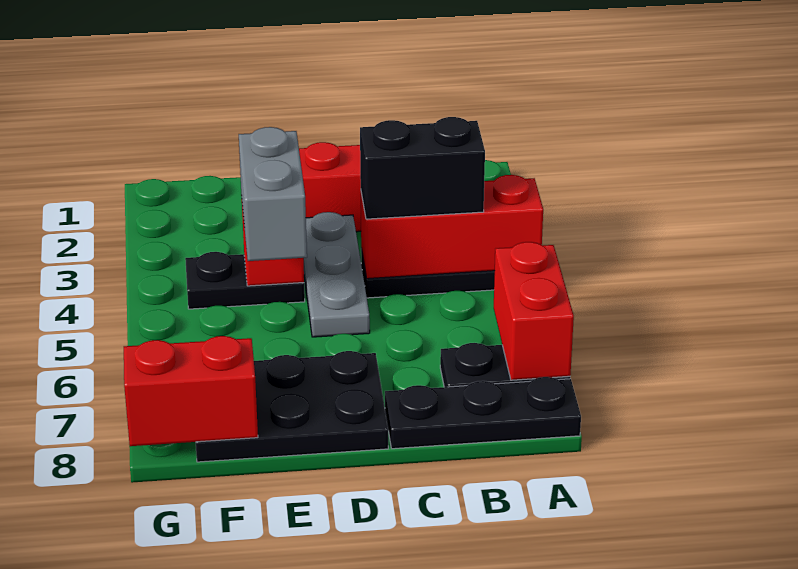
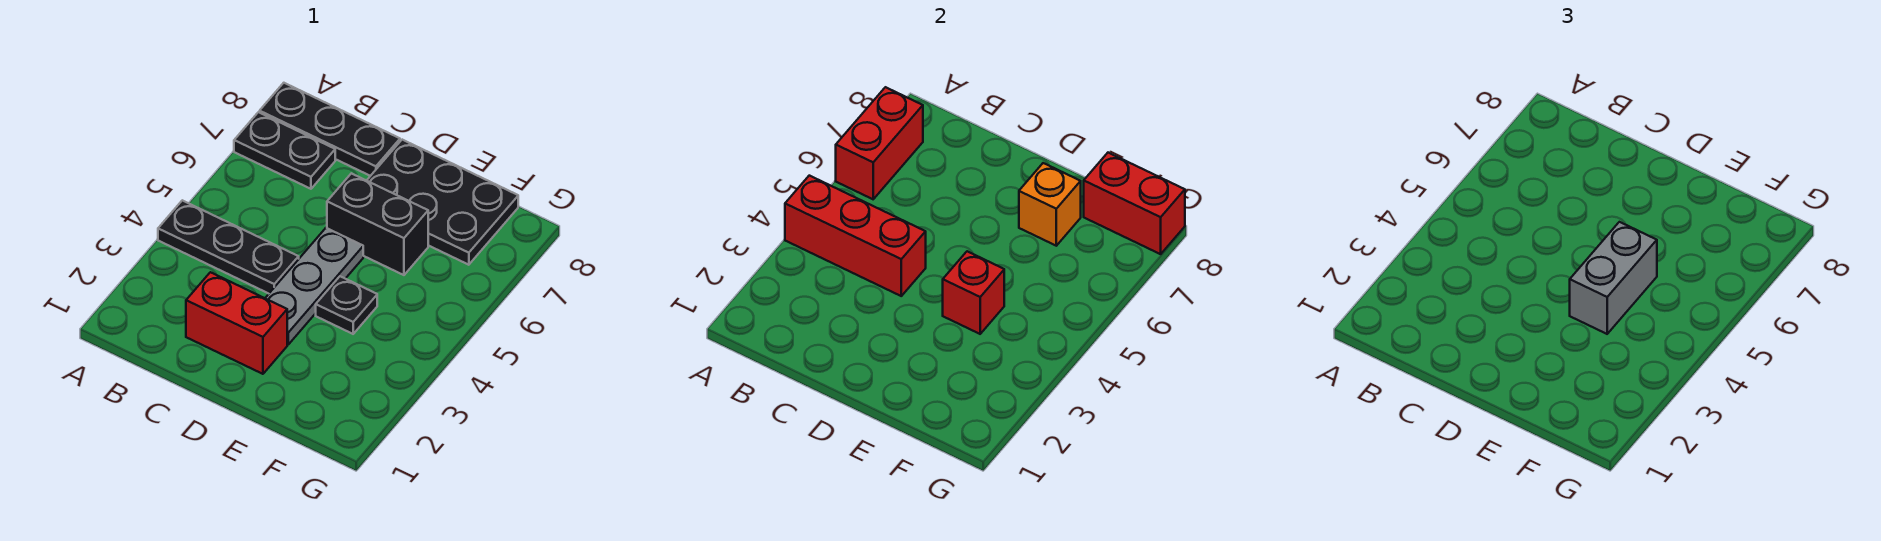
black 1x2 brick [360,117,485,219] -> black 1x2 brick moved to [327,173,428,275]
black 1x2 plate [185,252,305,309] -> black 1x1 plate [316,276,377,334]
none -> orange 1x1 brick [1019,163,1081,246]

